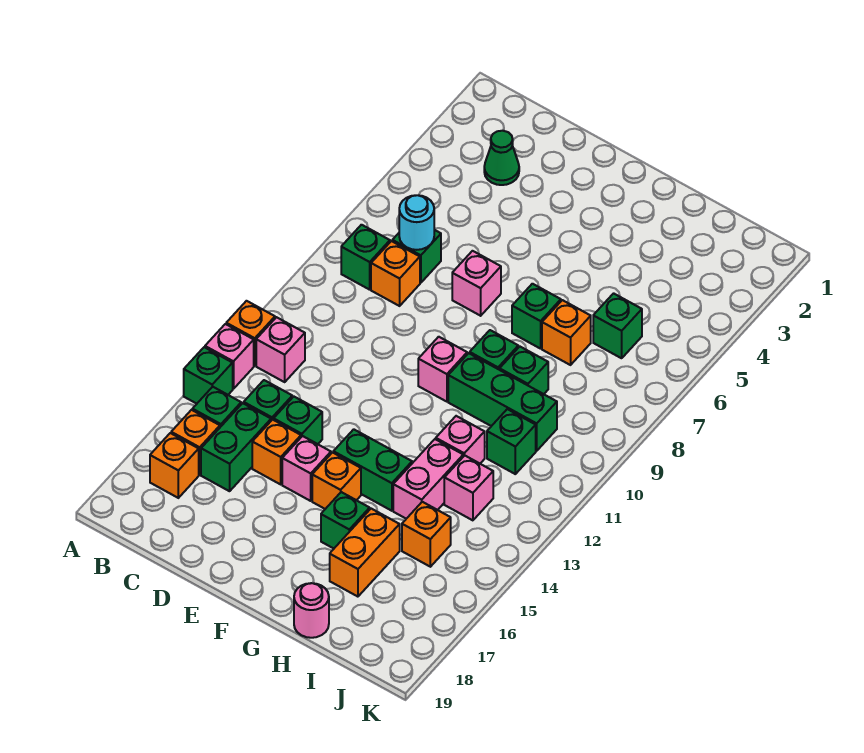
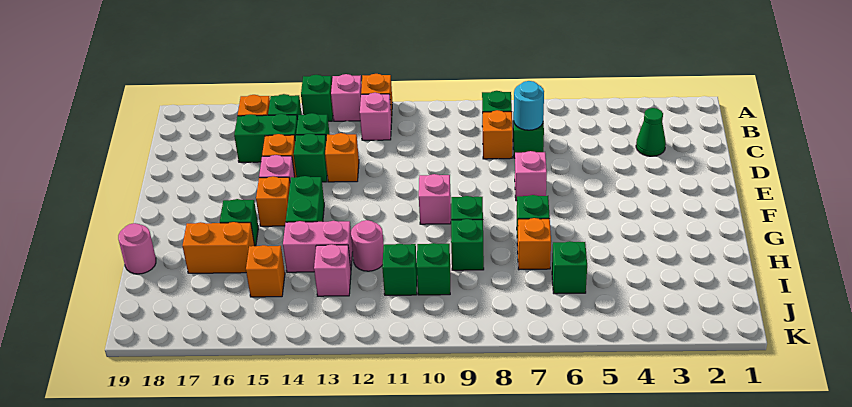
orange 1x1 brick [150,433,199,498] -> orange 1x1 brick moved to [325,133,359,182]
green 1x3 brick [448,353,557,451] -> green 1x1 brick [417,243,450,295]
pink 1x1 brick [436,416,485,463] -> pink 1x1 round brick [351,220,384,271]

